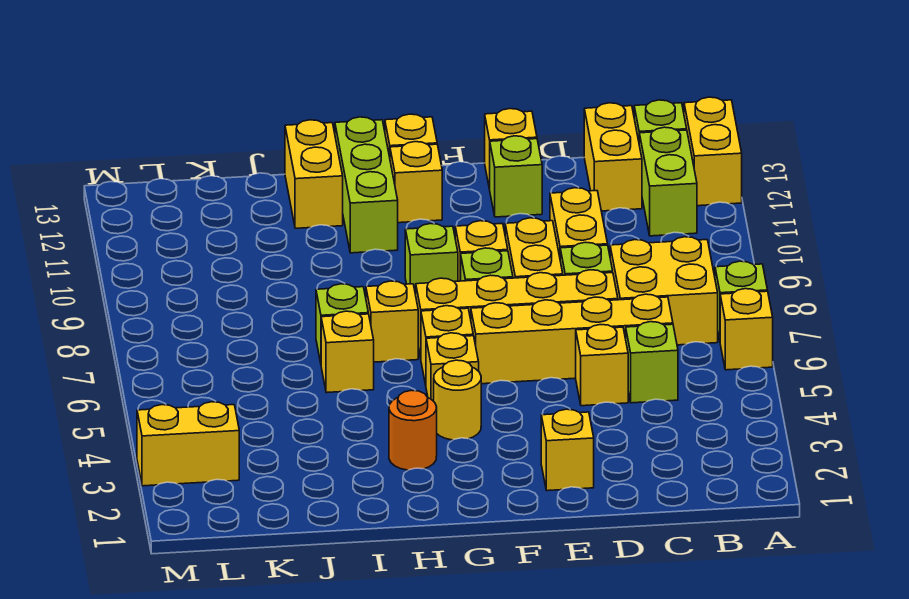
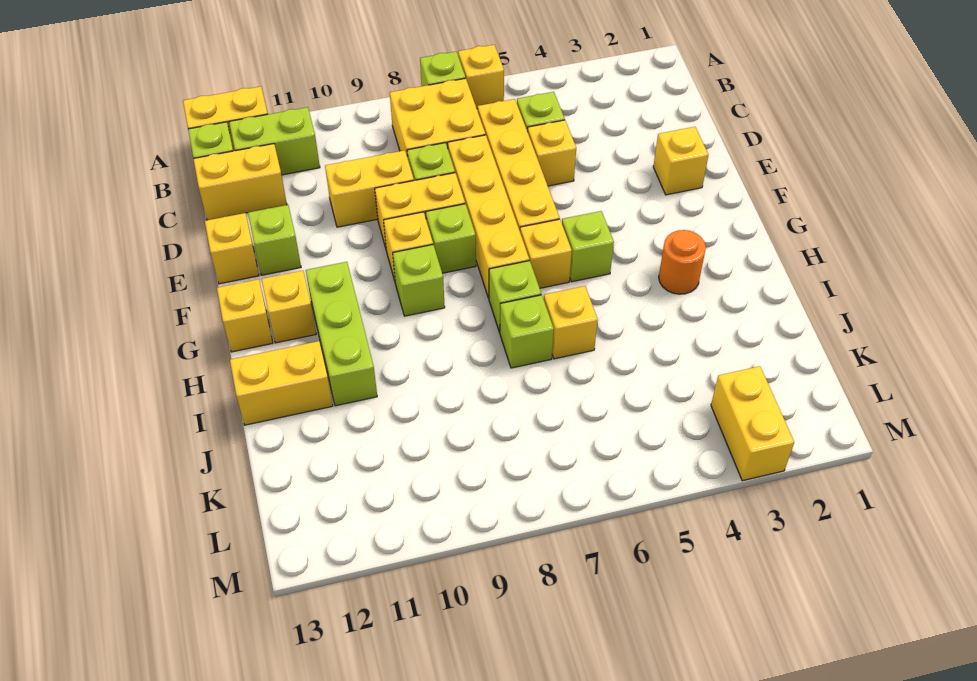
yellow 1x1 round brick [434,360,481,440] -> none
yellow 1x1 brick [426,333,479,401] -> lime 1x1 brick [562,211,614,282]
yellow 1x1 brick [366,281,418,362] -> lime 1x1 brick [489,261,541,333]
lime 1x3 brick [335,117,398,253] -> lime 1x3 brick turned to [306,262,377,406]

